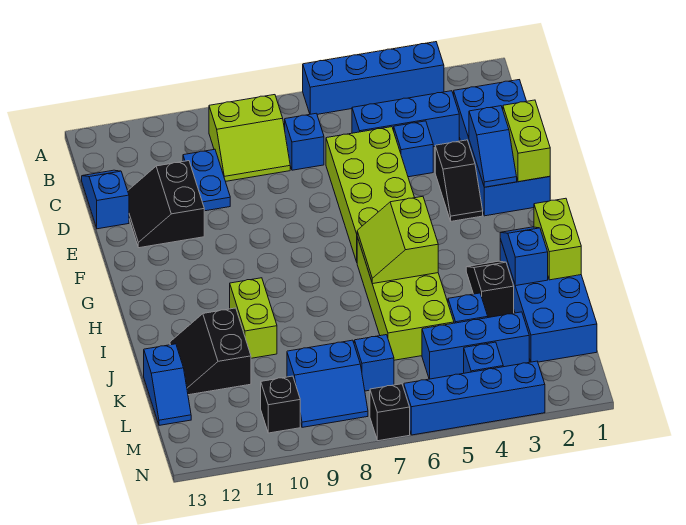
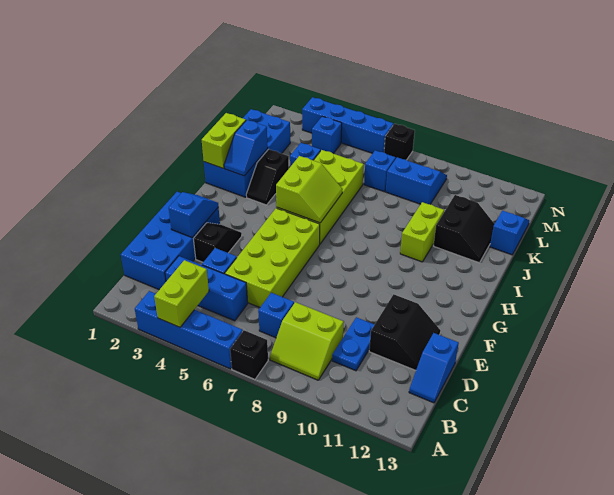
lime 2x2 slope [209,95,290,181] -> lime 2x2 slope turned to [270,302,344,380]
lime 1x2 brick [503,100,550,182] -> lime 1x2 brick moved to [154,260,209,327]
blue 1x3 brick [422,312,529,379] -> none
black 1x1 brick [261,376,300,433] -> black 1x1 brick moved to [230,330,268,379]

